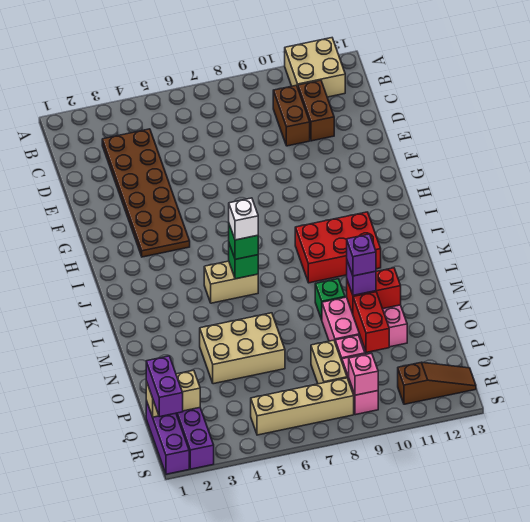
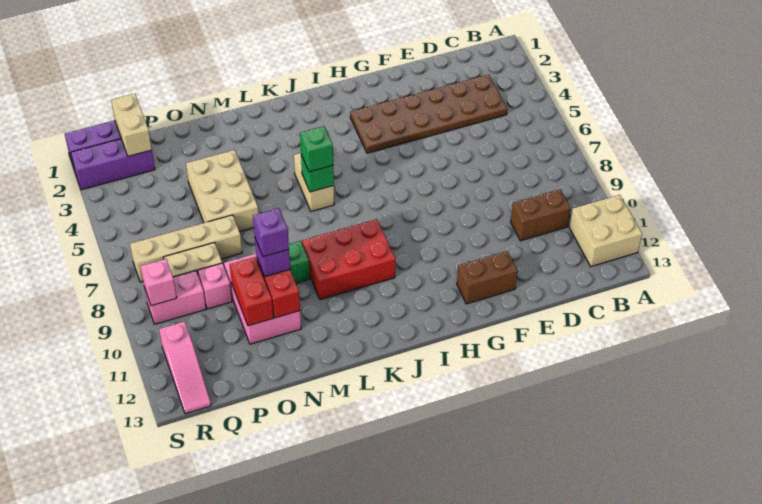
brown 1x2 brick [298,80,334,141] -> brown 1x2 brick moved to [457,251,518,304]
red 2x3 brick [295,212,381,283] -> red 2x3 brick turned to [302,219,395,300]
white 1x1 brick [229,198,258,240] -> none
red 1x2 brick [353,292,389,352] -> red 1x2 brick turned to [230,257,273,326]
purple 1x2 brick [146,356,183,417] -> none
tan 1x4 brick [251,378,354,435] -> tan 1x4 brick turned to [130,215,242,282]
brown 1x3 slope [398,362,476,404] -> pink 1x3 slope [159,321,211,414]

